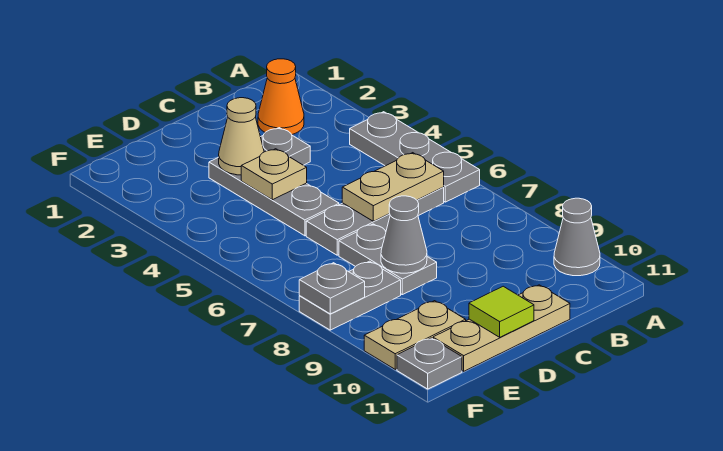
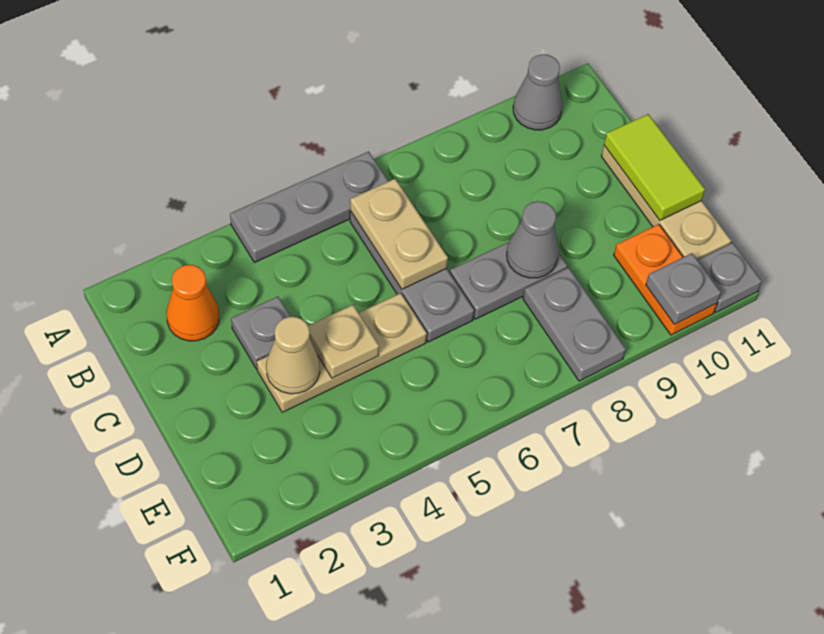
grey 1x3 plate [209,157,339,236] -> tan 1x3 plate [257,293,427,412]
lime 1x1 tile [469,286,534,337] -> lime 1x2 tile [604,114,705,220]
tan 1x2 plate [364,301,466,369] -> orange 1x2 plate [614,224,717,335]
grey 1x1 plate [299,263,365,314] -> grey 1x1 plate moved to [646,253,721,324]

